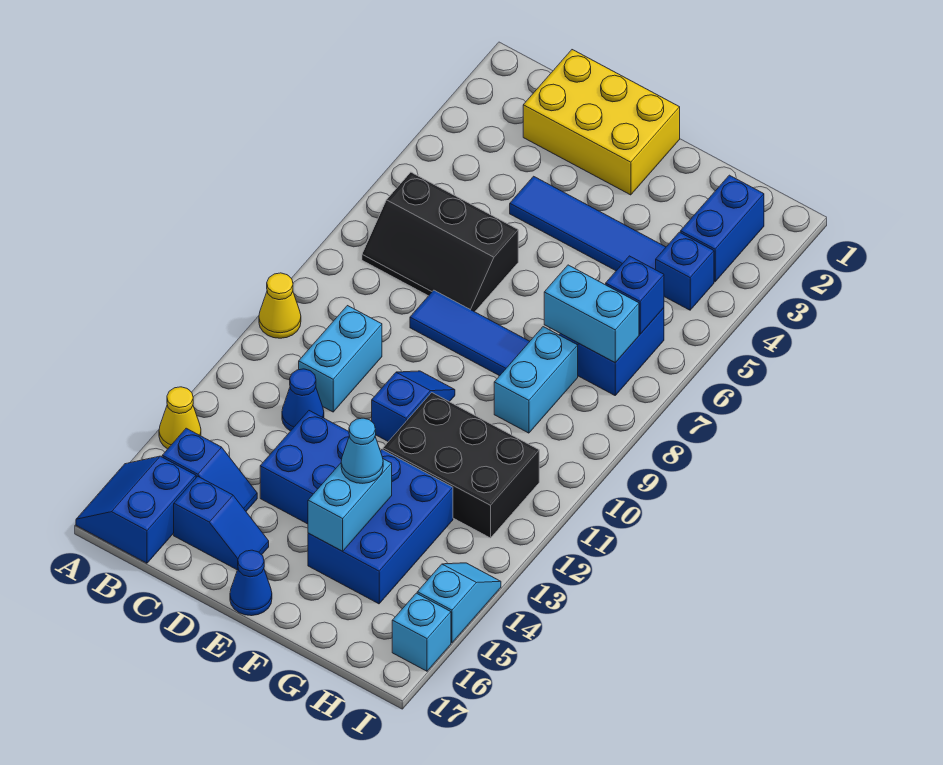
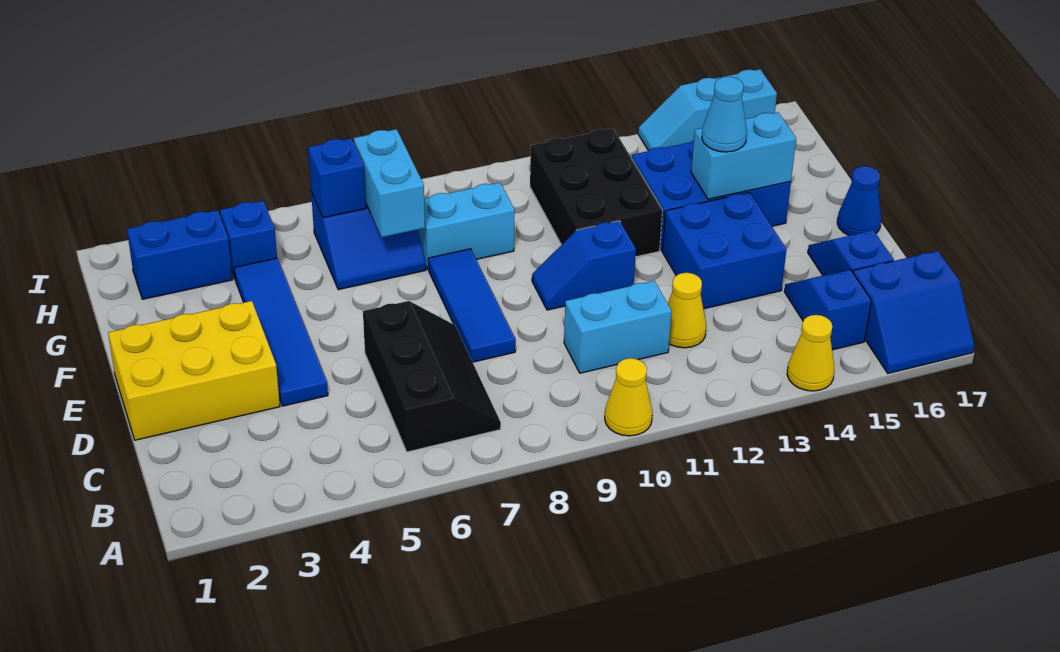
yellow 2x3 brick [523,50,680,195] -> yellow 2x3 brick turned to [108,301,280,440]
blue 1x1 cone [282,369,324,431] -> yellow 1x1 cone [668,273,706,348]

